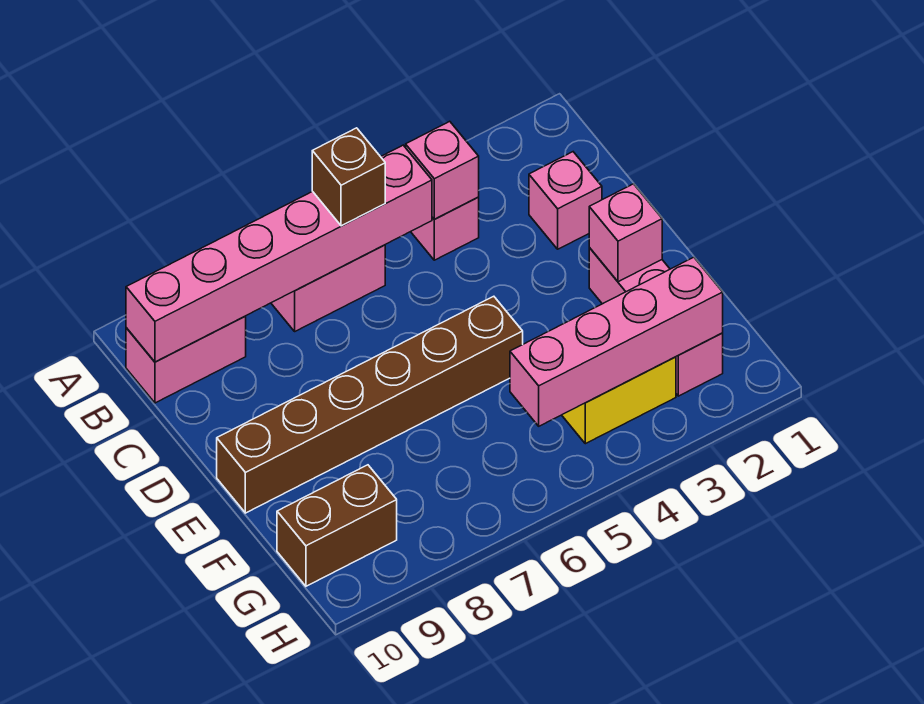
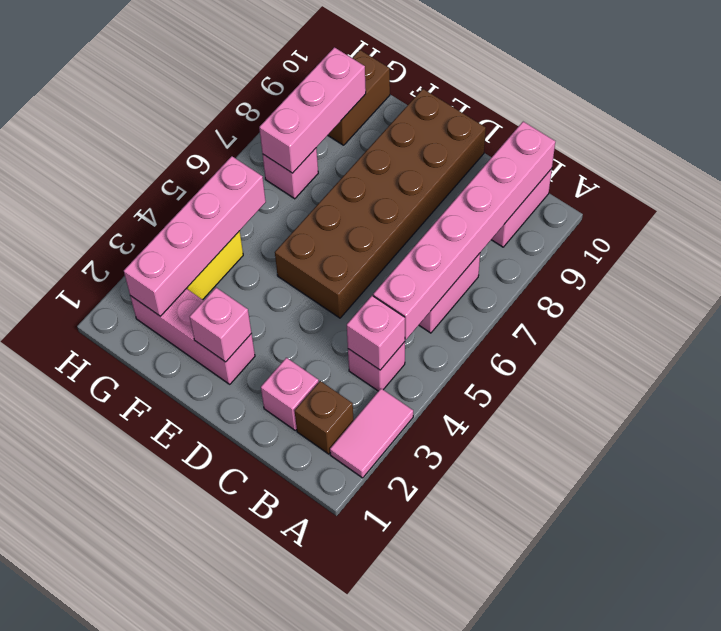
none -> pink 1x2 tile [330,389,413,478]
brown 1x1 brick [312,128,385,226] -> brown 1x1 brick moved to [295,381,354,454]
brown 1x6 brick [217,296,523,513] -> brown 2x6 brick [275,89,486,318]
none -> pink 1x1 brick [263,148,318,199]
none -> pink 1x3 brick [259,47,366,173]

